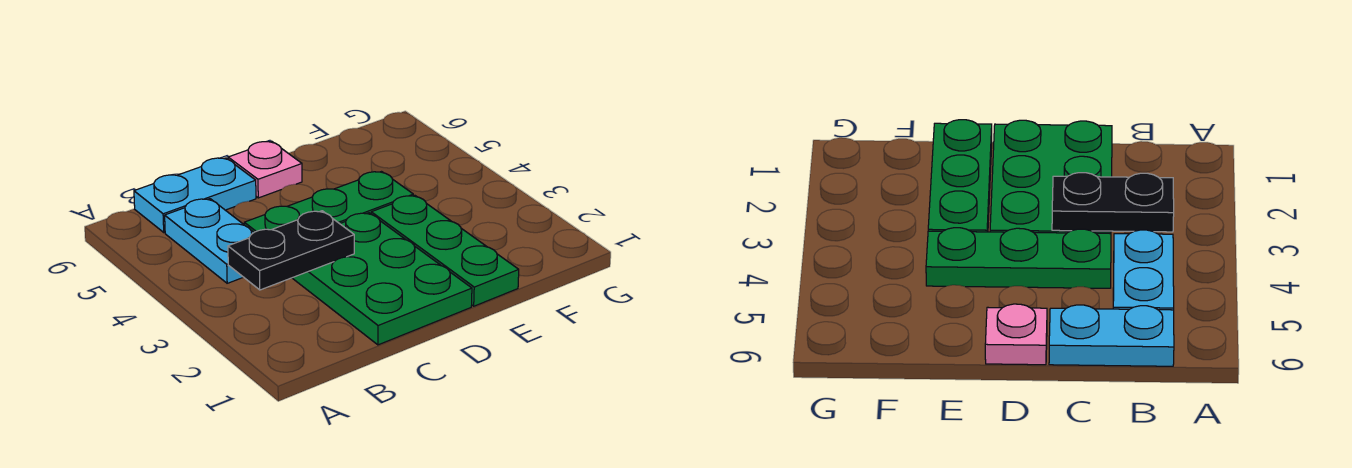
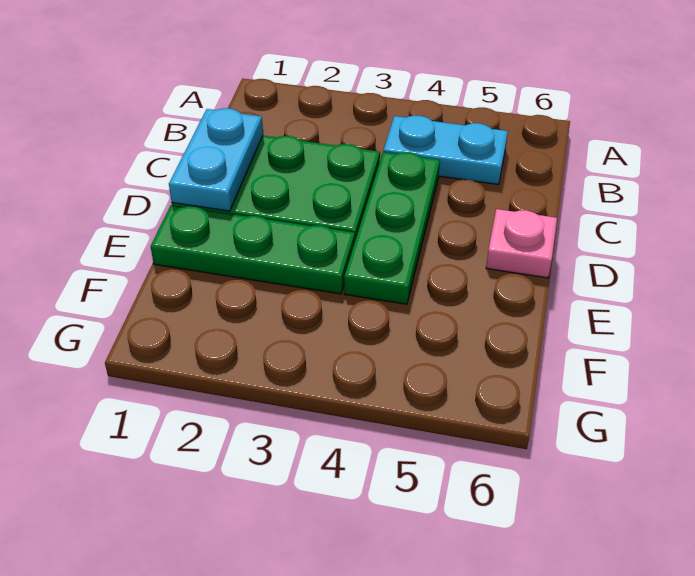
black 1x2 plate [228,211,354,290] -> none
cyan 1x2 plate [134,158,256,232] -> cyan 1x2 plate moved to [169,108,263,211]

